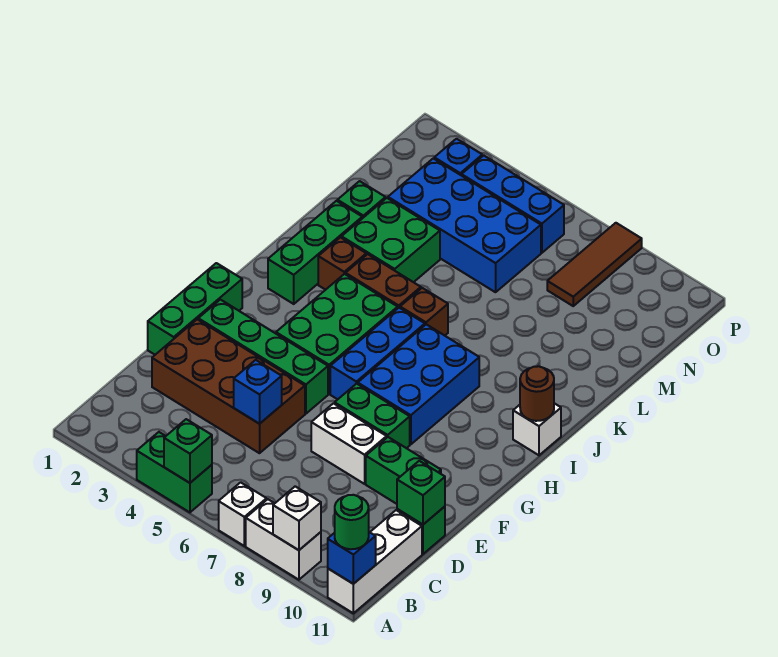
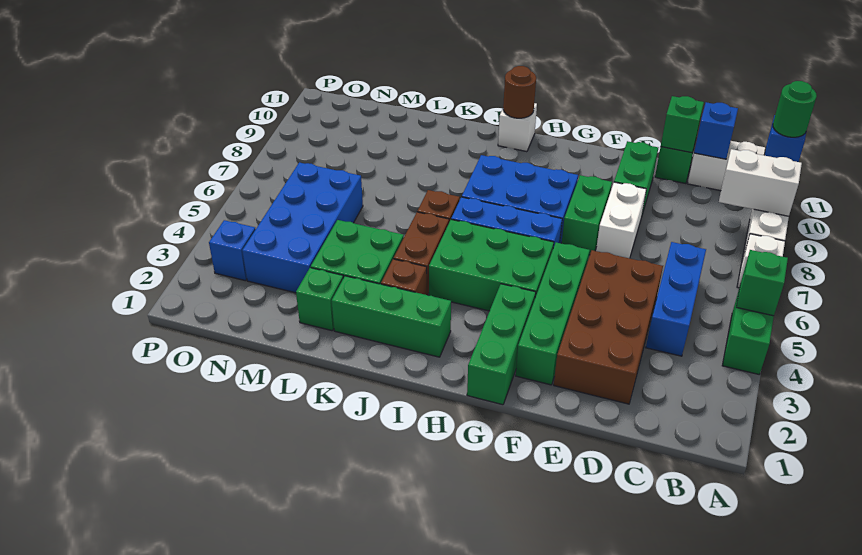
white 1x1 brick [273,486,321,550] -> white 1x2 brick [719,149,802,216]
blue 1x1 brick [234,360,282,424] -> blue 1x1 brick moved to [694,102,738,159]
green 1x3 brick [148,263,242,355] -> green 1x3 brick turned to [467,284,536,405]
brown 1x3 tile [547,223,642,306] -> none
blue 1x3 brick [462,155,564,253] -> blue 1x3 brick moved to [646,242,706,356]

